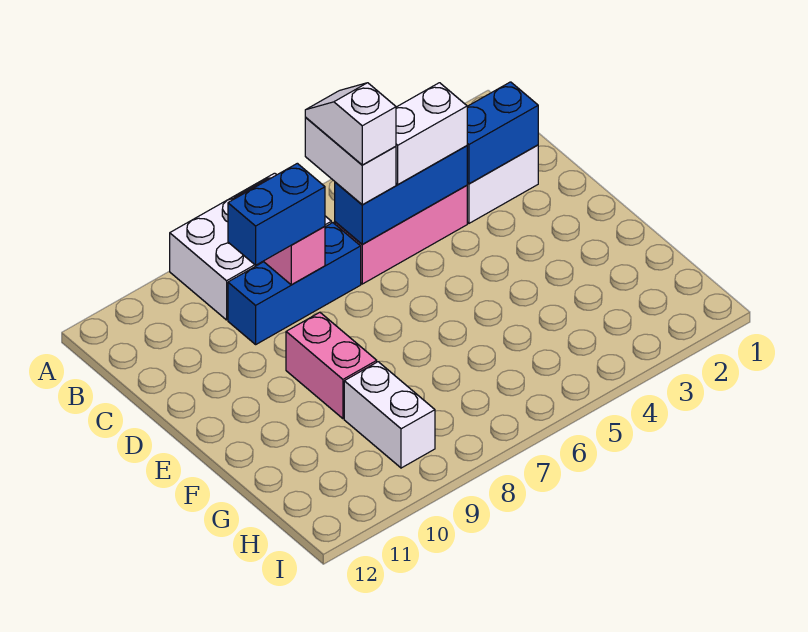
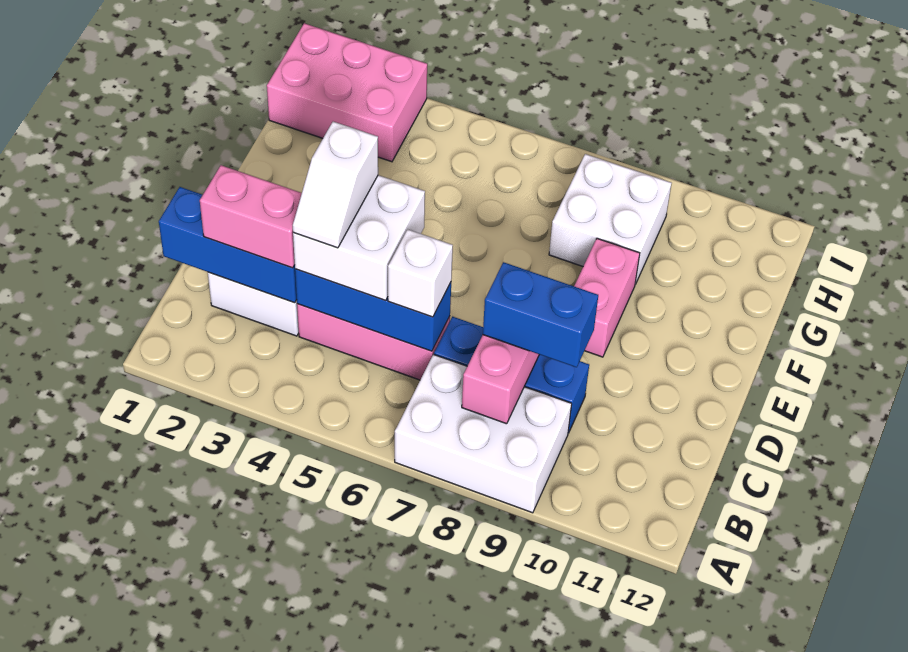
white 1x2 brick [305,118,396,205] -> white 1x1 brick [388,229,453,317]
white 1x2 slope [305,83,396,165] -> white 1x2 slope moved to [293,122,378,248]
blue 1x2 brick [467,82,538,184] -> blue 1x3 brick [159,187,297,303]
none -> pink 1x2 brick [200,165,302,268]
white 1x2 brick [396,83,467,184] -> white 2x2 brick [293,175,425,300]
white 1x2 brick [344,362,435,468] -> white 2x2 brick [549,154,672,284]
none -> pink 2x3 brick [267,23,427,162]

